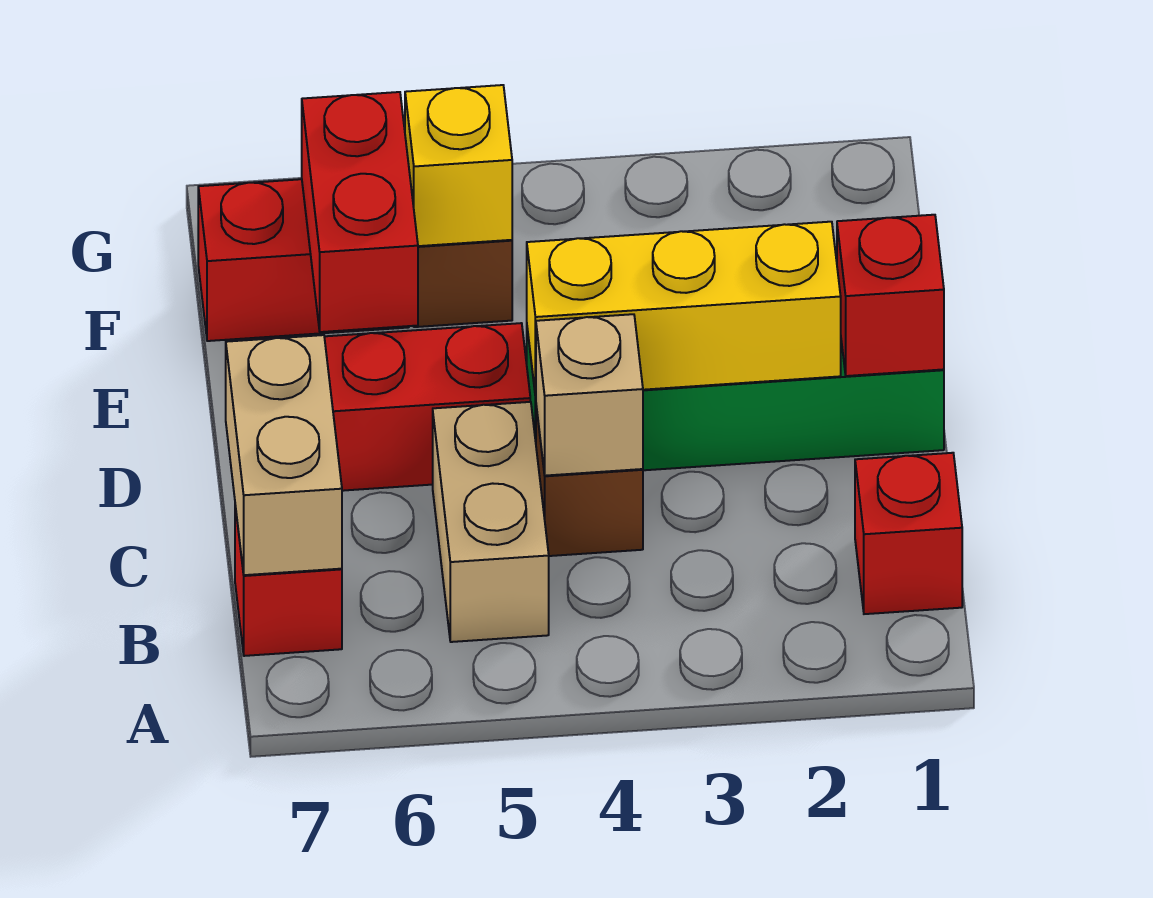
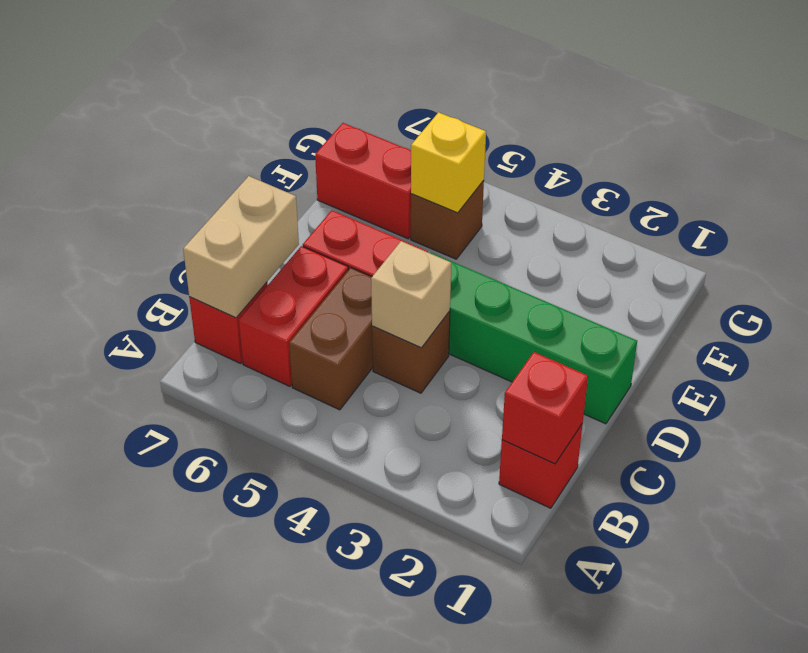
tan 1x2 brick [433,402,549,642] -> brown 1x2 brick [289,268,373,410]
red 1x1 brick [837,215,944,376] -> red 1x1 brick moved to [502,352,588,464]
yellow 1x3 brick [527,222,841,397] -> none
red 1x2 brick [302,92,418,332] -> red 1x2 brick moved to [239,246,348,386]

